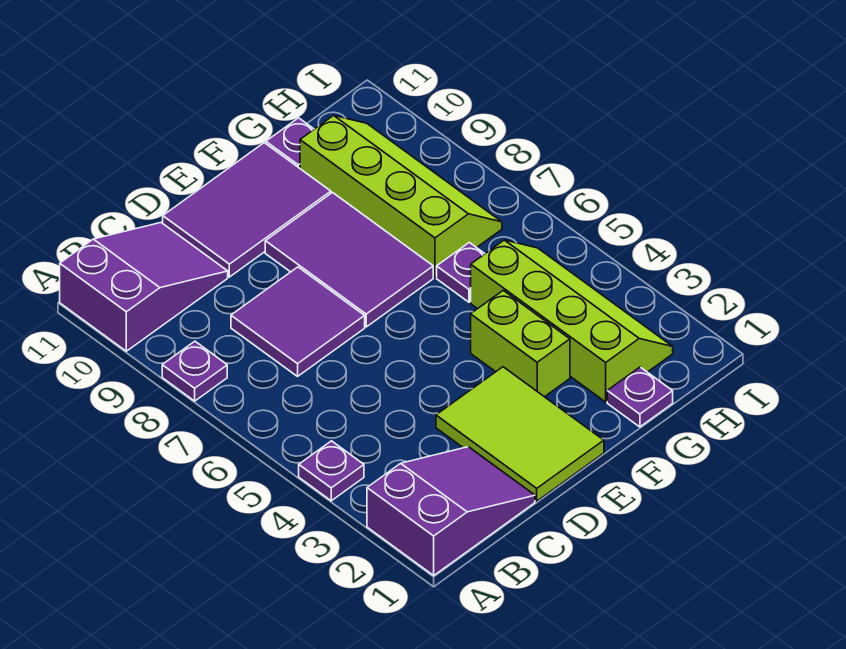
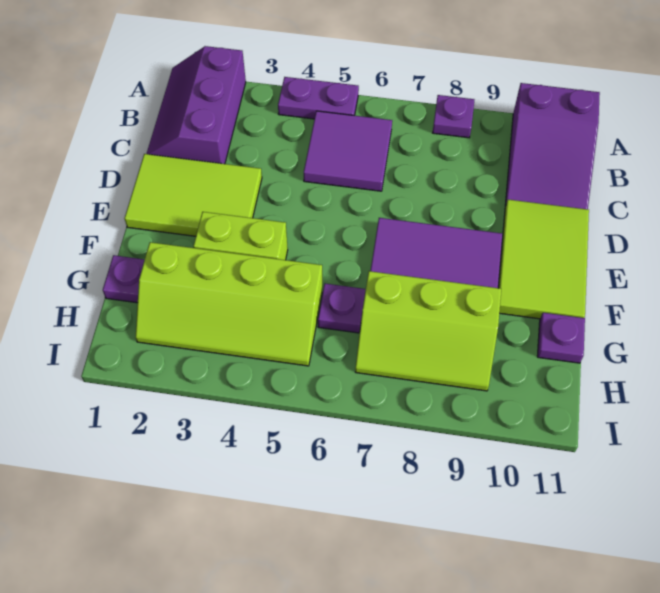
purple 2x3 slope [367,447,535,575] -> purple 2x3 slope turned to [146,46,246,164]
purple 1x1 plate [299,441,364,501] -> purple 1x2 plate [278,77,359,119]
purple 2x2 tile [231,267,365,376] -> purple 2x2 tile moved to [304,111,392,191]
purple 2x3 tile [163,143,331,277] -> lime 2x3 tile [498,199,589,319]
lime 2x4 slope [300,115,502,277] -> lime 2x3 slope [355,271,501,391]

